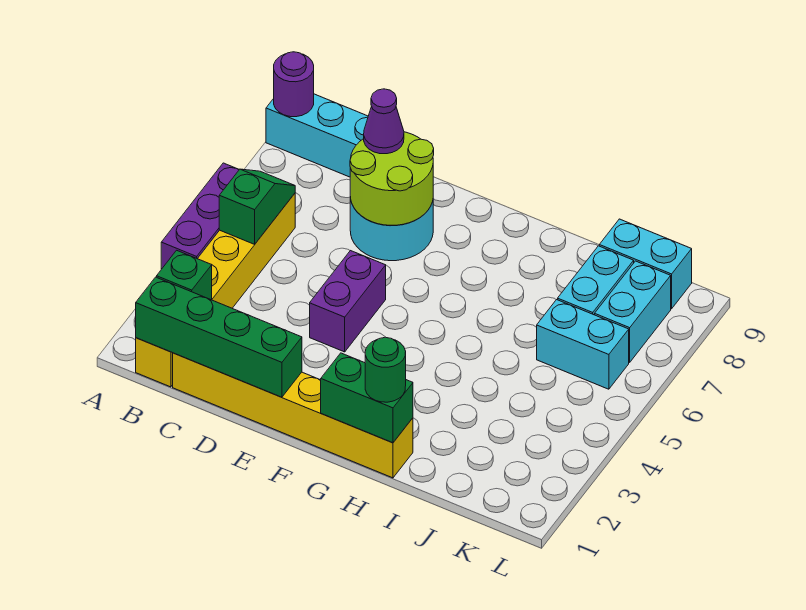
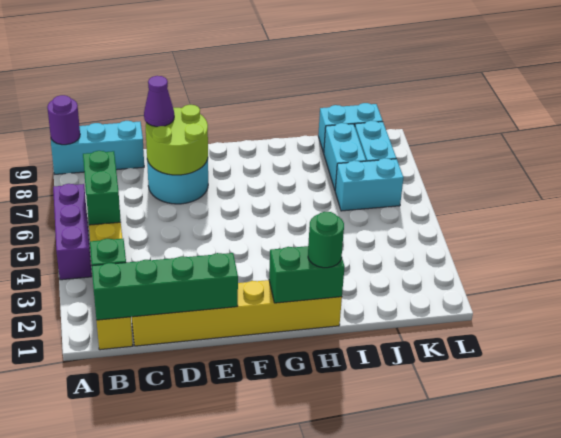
green 1x2 slope [219,169,295,244] -> green 1x2 brick [83,151,121,225]
purple 1x2 brick [310,251,386,352] -> none

